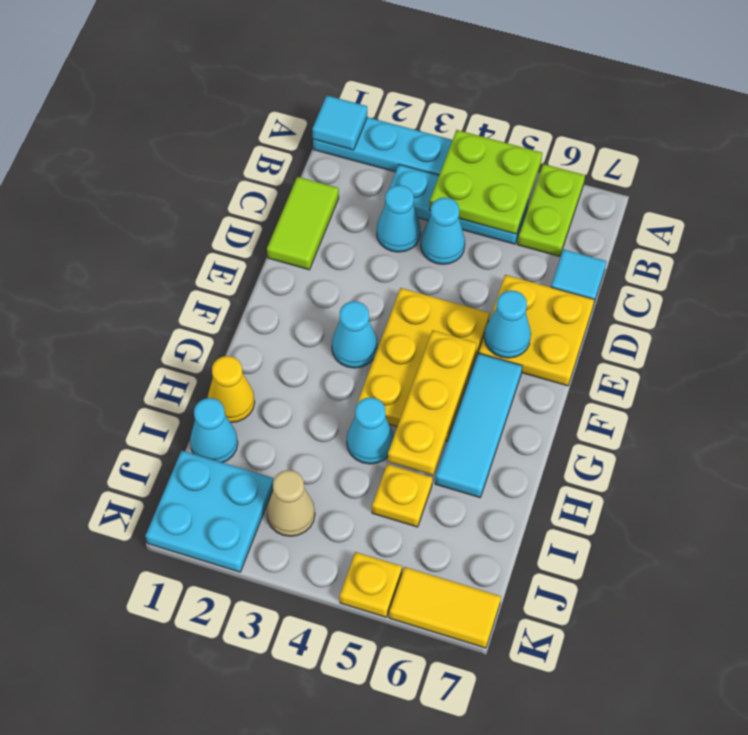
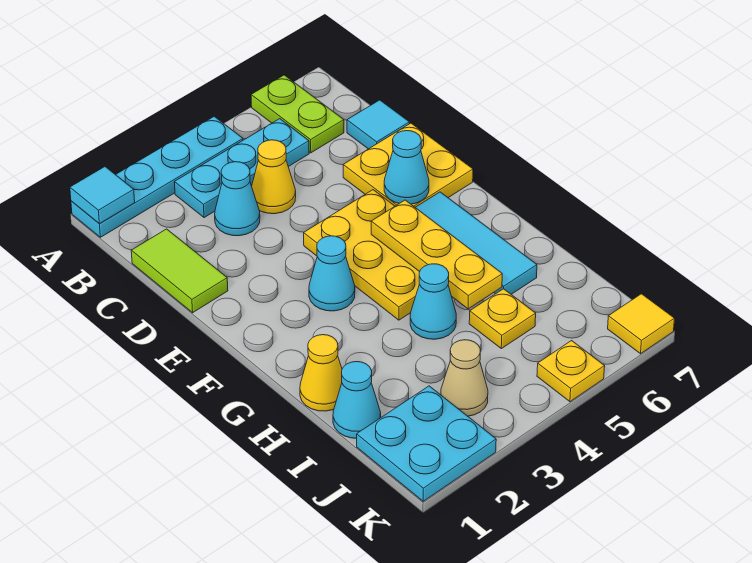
lime 2x2 plate [429,130,542,234] -> none
cyan 1x1 cone [421,197,465,264] -> yellow 1x1 cone [252,140,296,214]
yellow 1x2 tile [389,567,501,648] -> yellow 1x1 tile [608,294,675,354]

